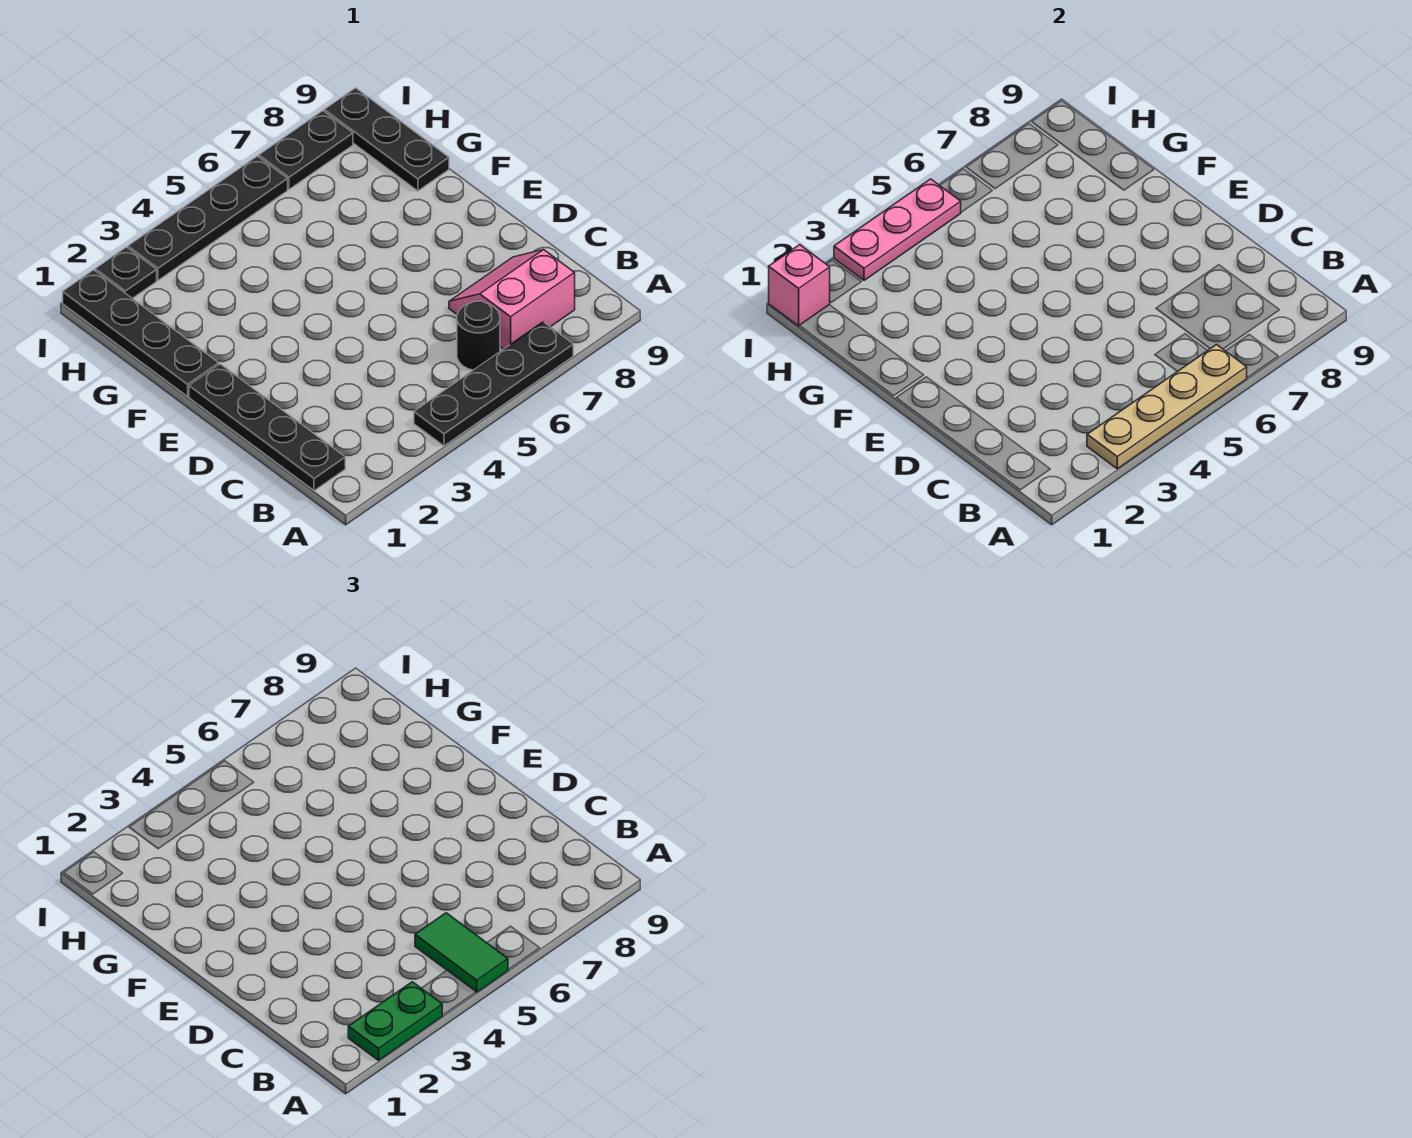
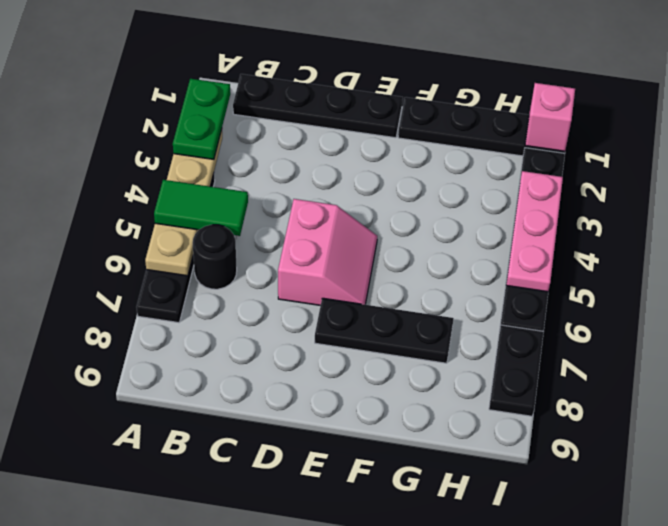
pink 2x2 slope [449,250,575,349] -> pink 2x2 slope moved to [278,199,377,306]
black 1x3 plate [324,88,449,191] -> black 1x3 plate moved to [315,298,454,363]

